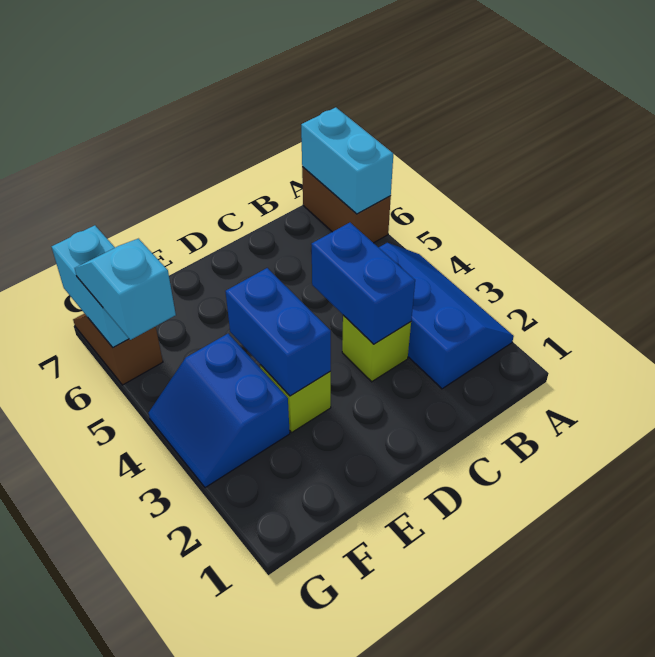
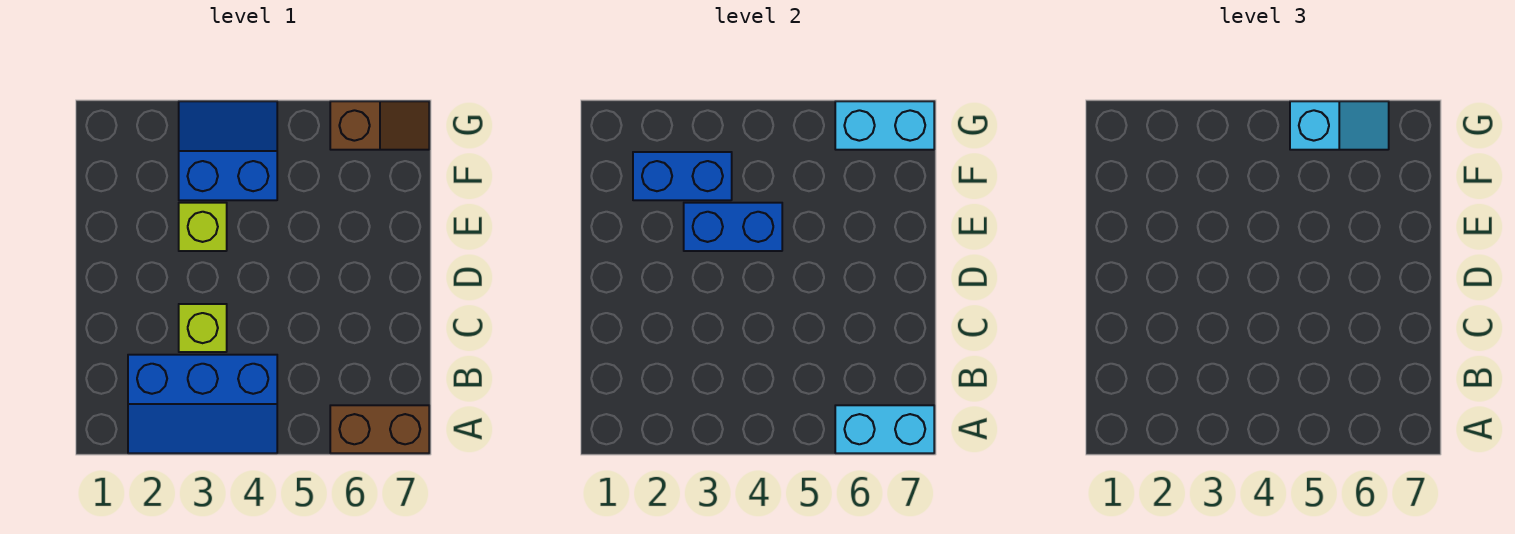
blue 1x2 brick [311,223,415,344] -> blue 1x2 brick moved to [633,152,732,200]

